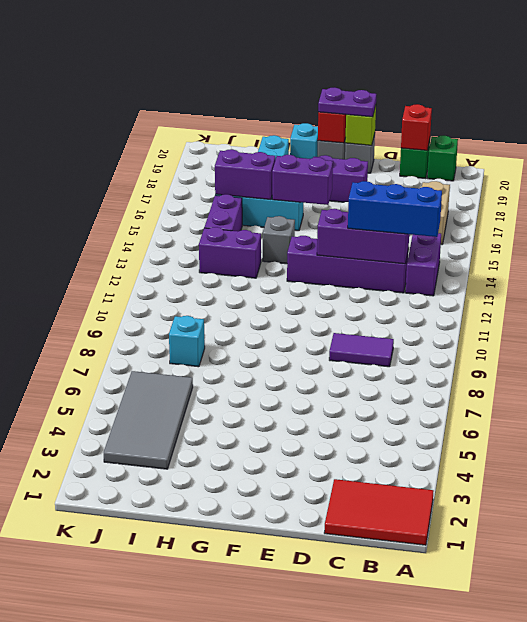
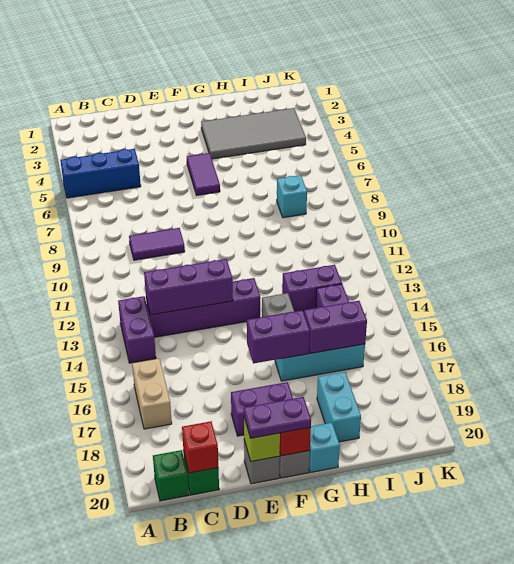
red 2x3 tile [324,479,433,545] -> none
blue 1x3 brick [348,181,442,237] -> blue 1x3 brick moved to [60,149,141,198]
none -> purple 1x2 tile [187,153,220,195]
grey 2x4 tile [104,371,193,469] -> grey 2x4 tile turned to [201,108,306,159]

